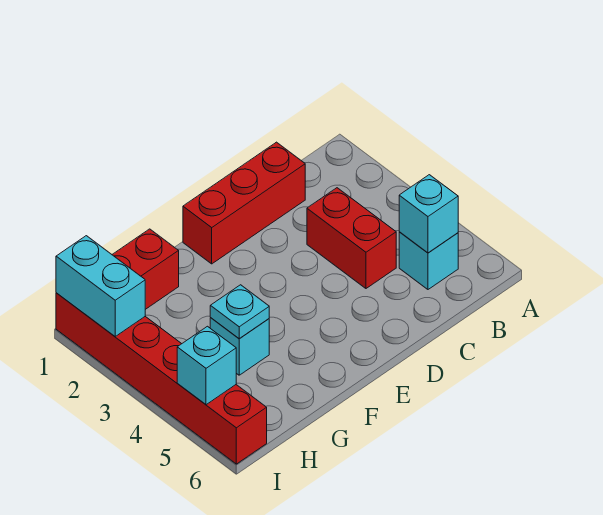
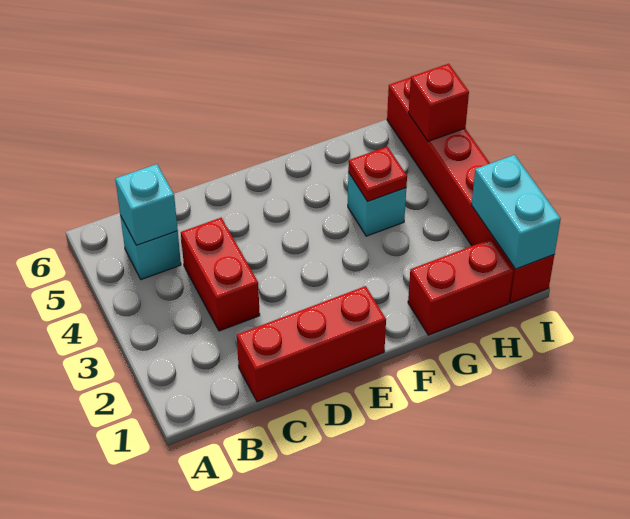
cyan 1x1 plate [210,285,269,339] -> red 1x1 plate [348,146,407,202]
cyan 1x1 brick [177,326,236,405] -> red 1x1 brick [409,64,469,141]

